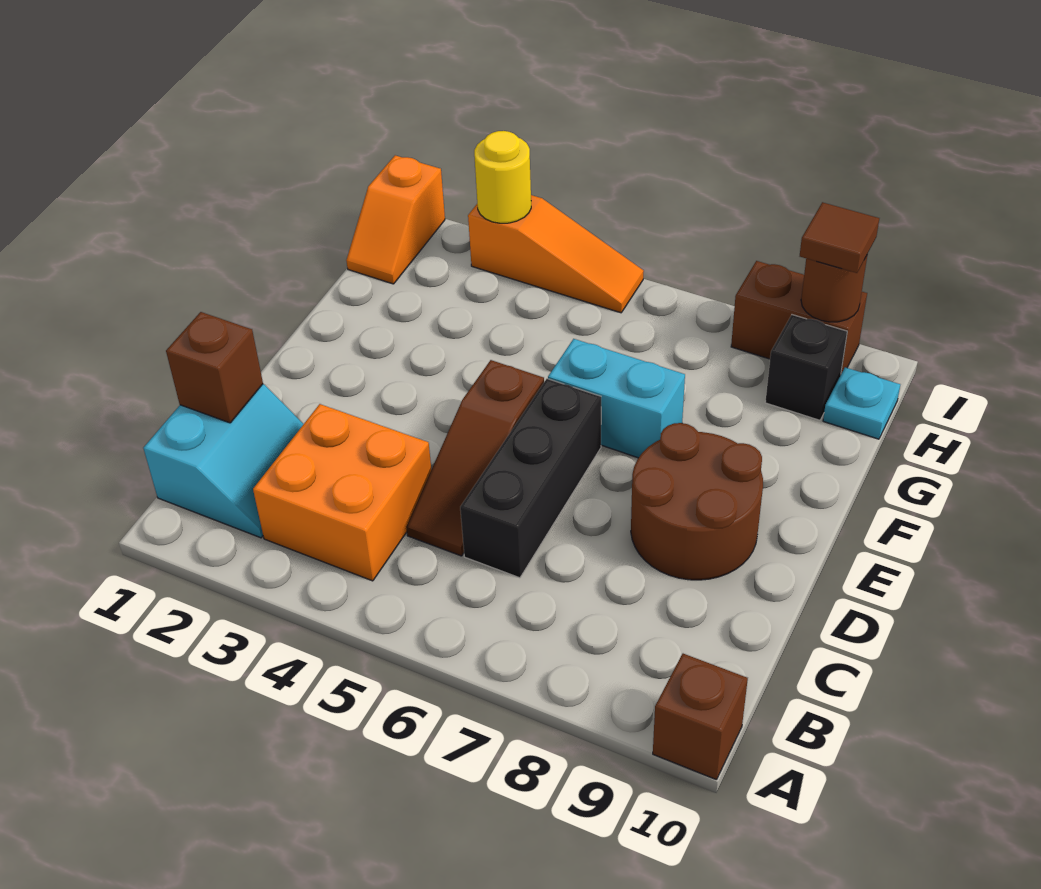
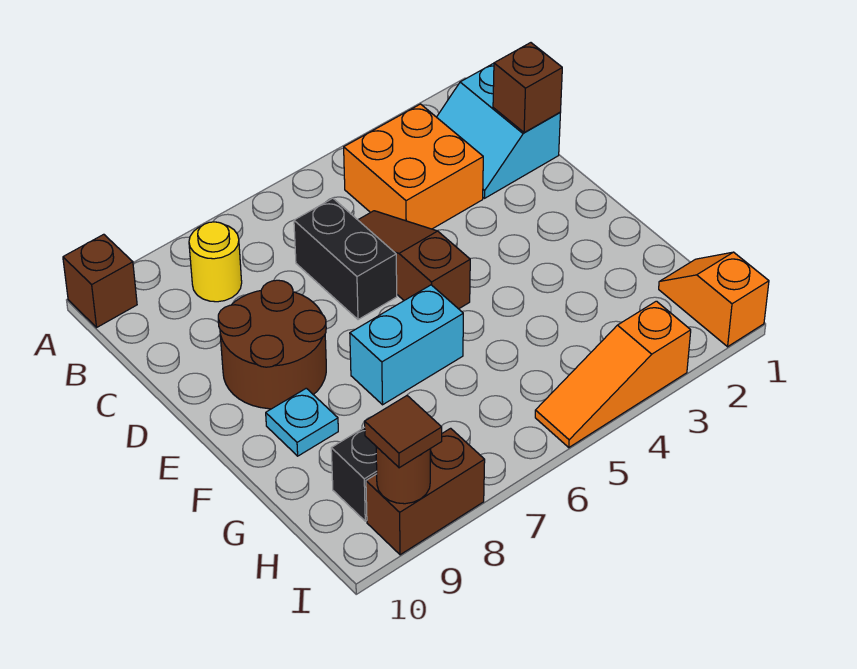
black 1x3 brick [460,379,601,578] -> black 1x2 brick [294,198,397,320]
cyan 1x1 plate [823,367,900,439] -> cyan 1x1 plate moved to [266,388,338,456]
yellow 1x1 round brick [474,131,531,223] -> yellow 1x1 round brick moved to [189,222,242,302]

